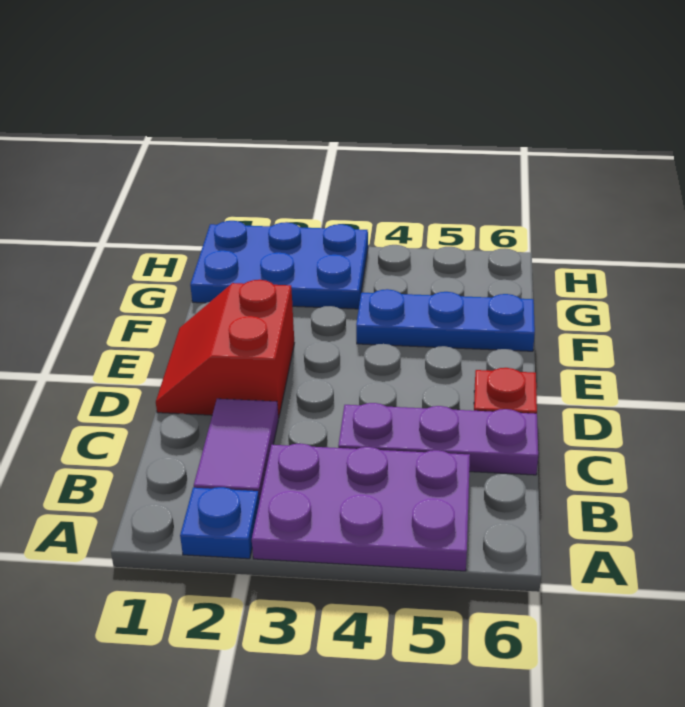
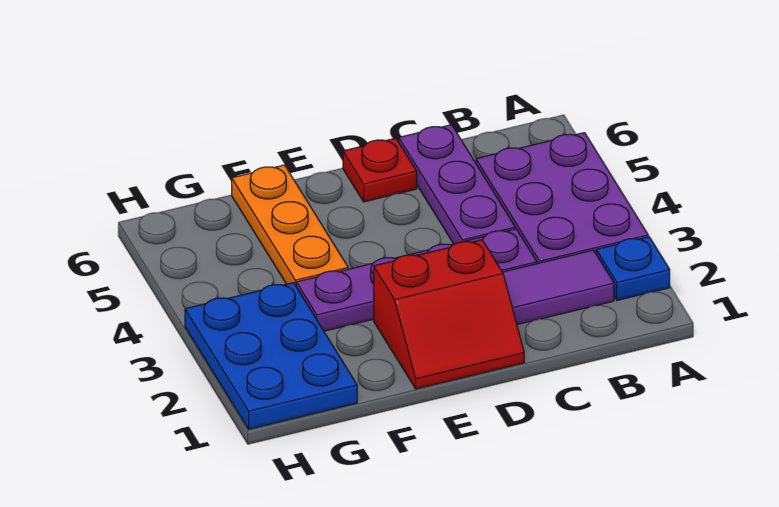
none -> purple 1x4 plate [296,229,537,331]
blue 1x3 plate [356,289,535,351] -> orange 1x3 plate [232,165,348,286]

